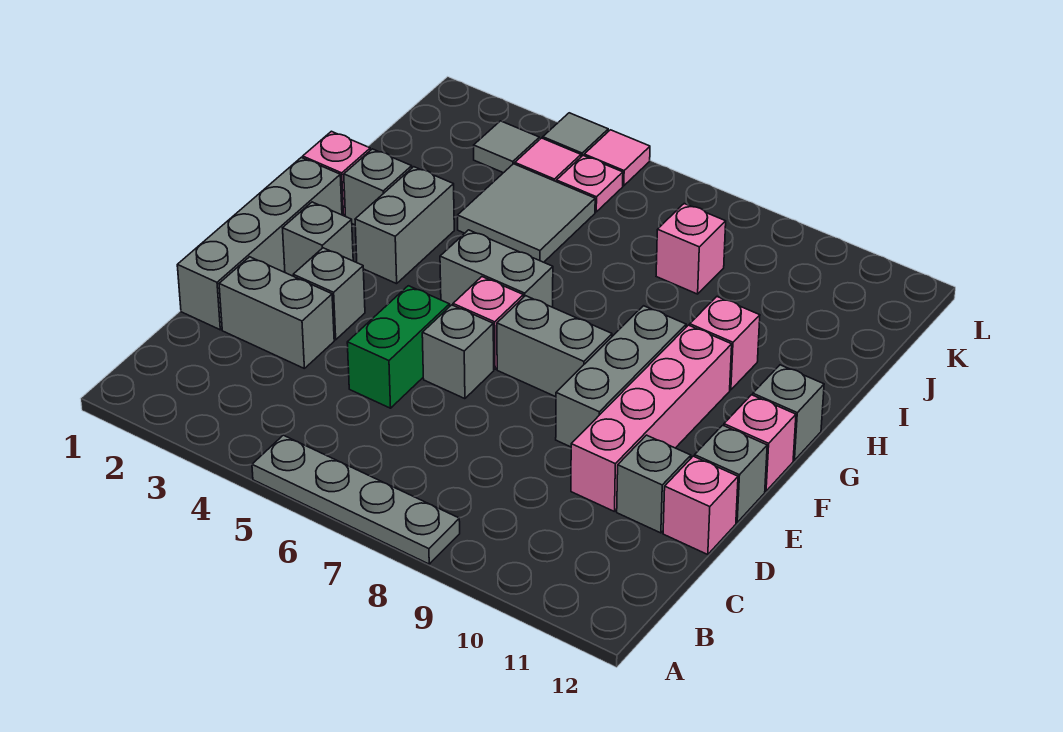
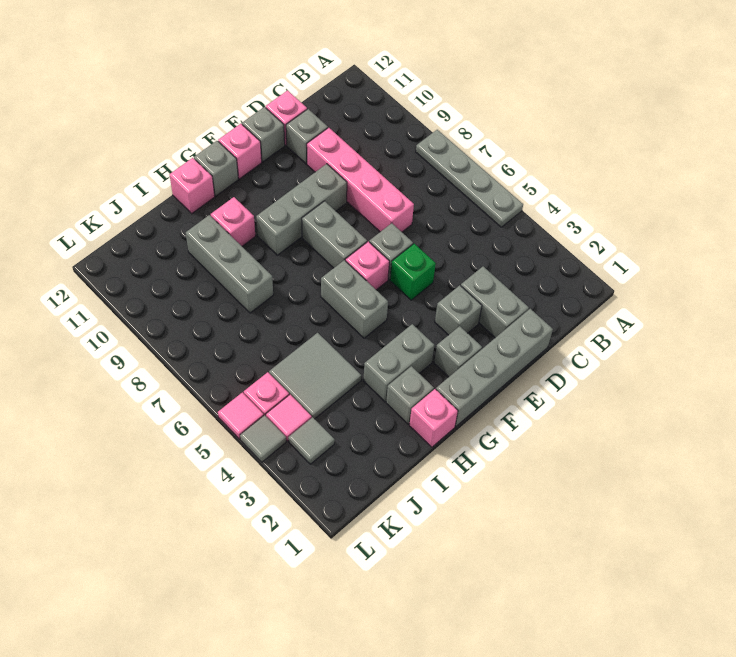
green 1x2 brick [347,286,450,408] -> green 1x1 brick [390,244,436,300]
pink 1x4 brick [571,325,732,512] -> pink 1x4 brick turned to [307,128,414,232]
none -> grey 1x3 brick [186,215,273,313]
pink 1x1 brick [656,204,726,294] -> pink 1x1 brick moved to [170,158,215,214]

